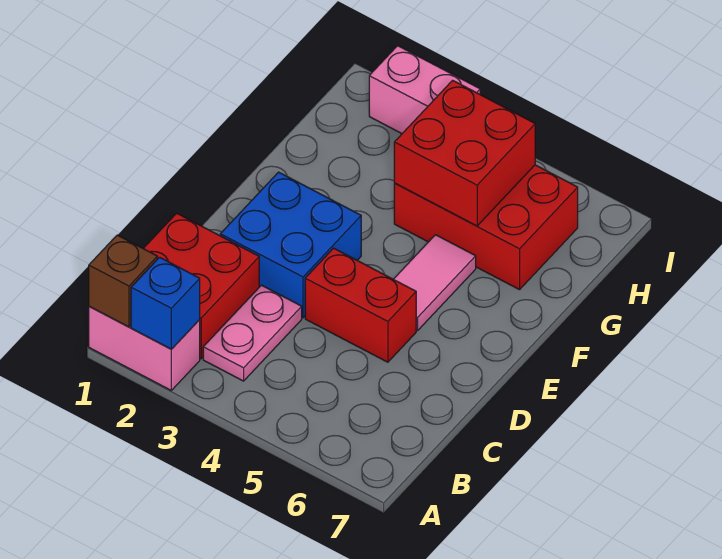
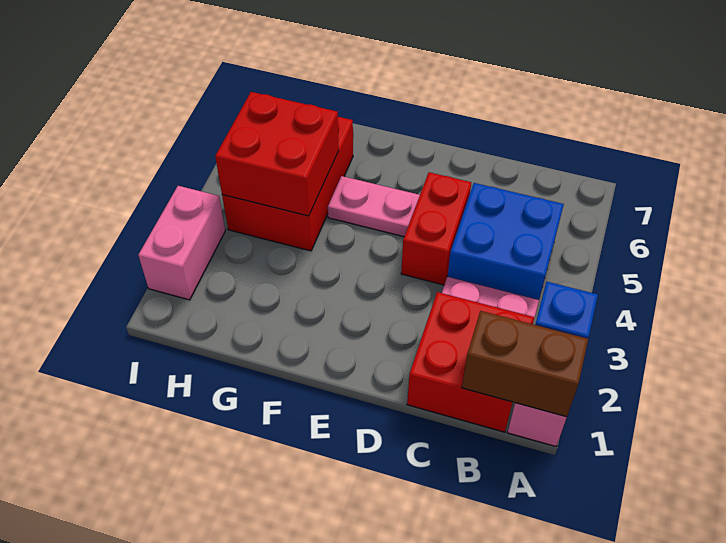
brown 1x1 brick [89,235,157,327] -> brown 1x2 brick [462,311,588,417]
blue 2x2 brick [220,172,361,318] -> blue 2x2 brick moved to [447,183,564,300]
pink 1x2 tile [394,235,476,331] -> pink 1x2 plate [328,176,420,237]

